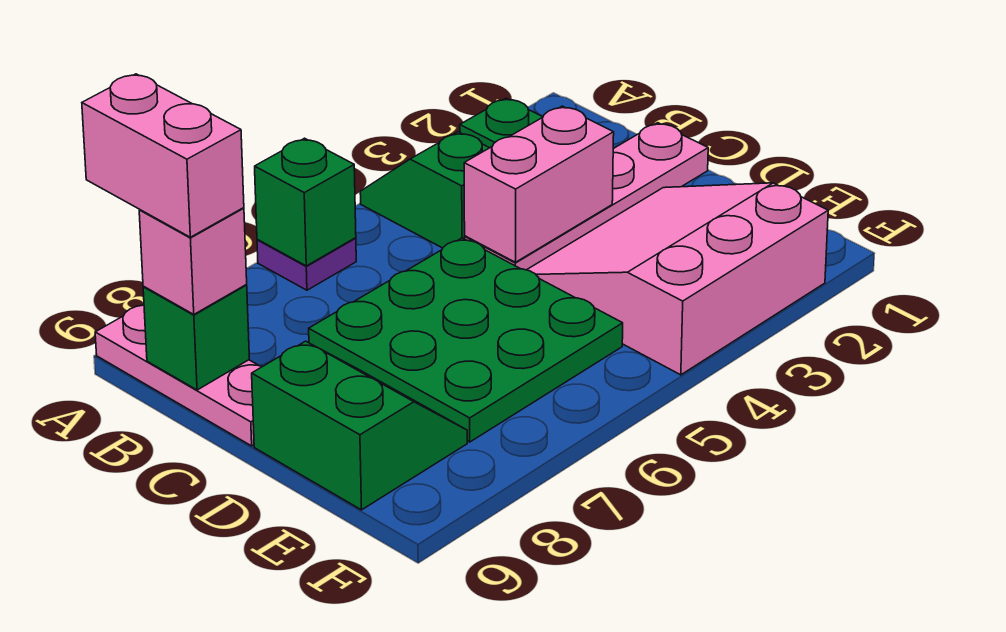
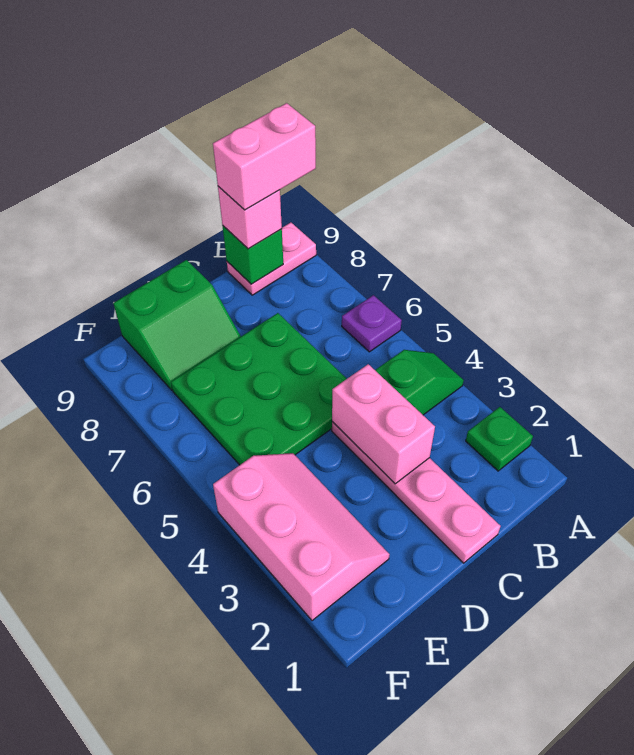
green 1x1 brick [255,138,356,266] -> none
pink 1x3 plate [95,305,262,446] -> pink 1x2 plate [227,223,316,295]
pink 3x3 slope [527,183,828,375] -> pink 2x3 slope [213,453,390,621]

